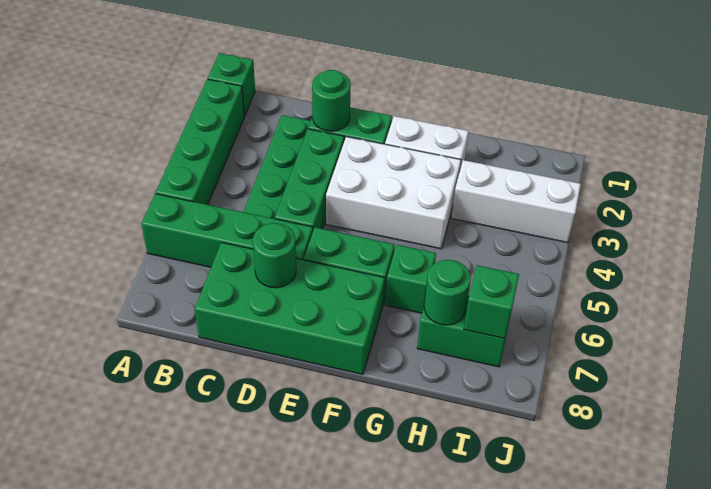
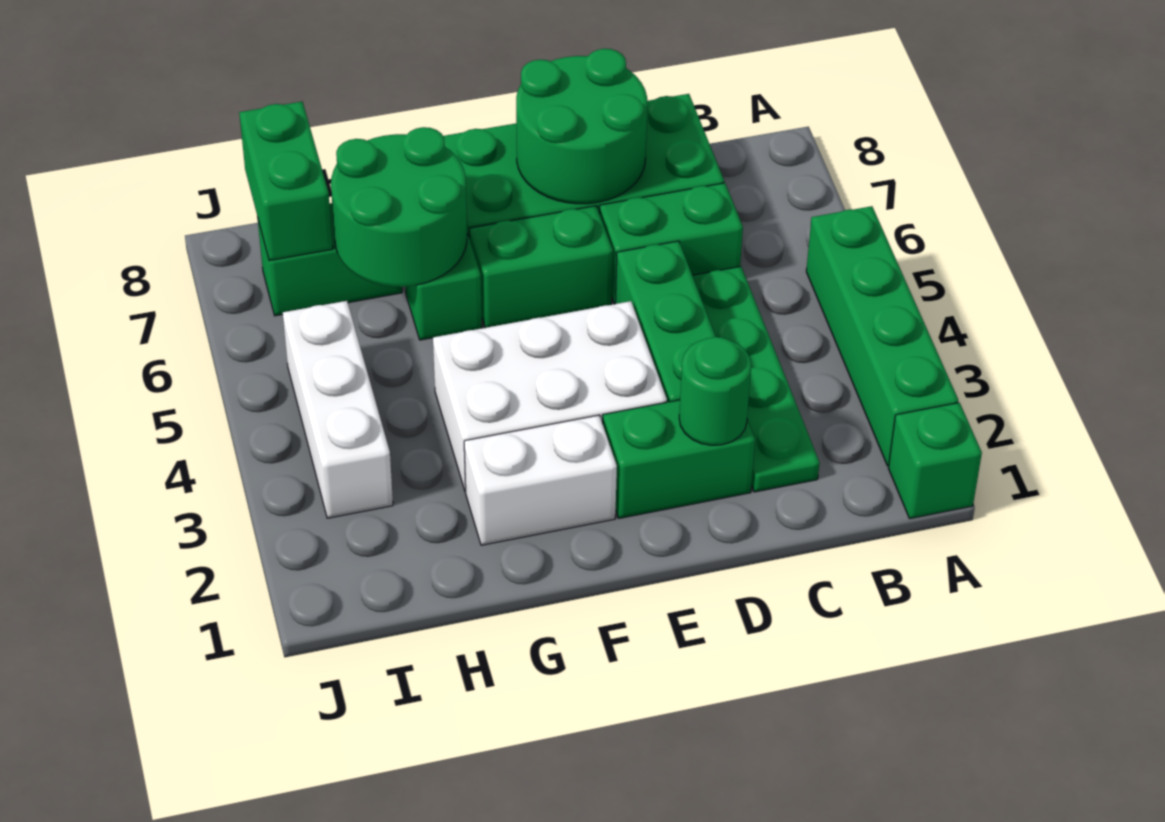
green 1x4 brick [142,194,313,267] -> green 1x2 brick [600,183,743,304]
green 1x1 round brick [253,223,296,288] -> green 2x2 round brick [516,49,647,204]
white 1x3 brick [452,160,581,243] -> white 1x3 brick turned to [283,301,393,518]
green 1x1 round brick [424,260,471,325] -> green 2x2 round brick [331,127,467,287]
green 1x1 brick [464,265,519,339] -> green 1x2 brick [239,102,333,261]

